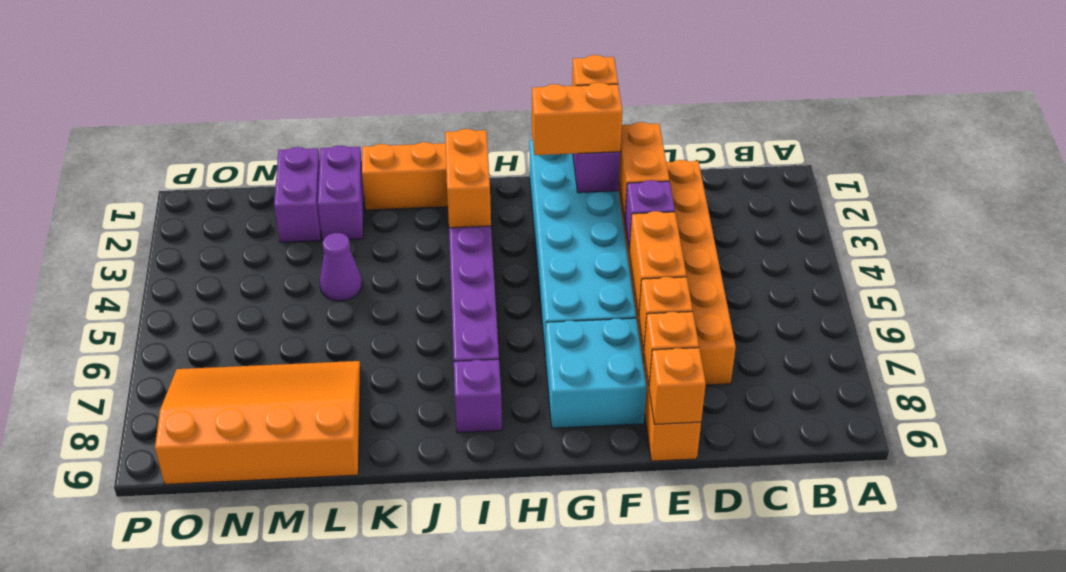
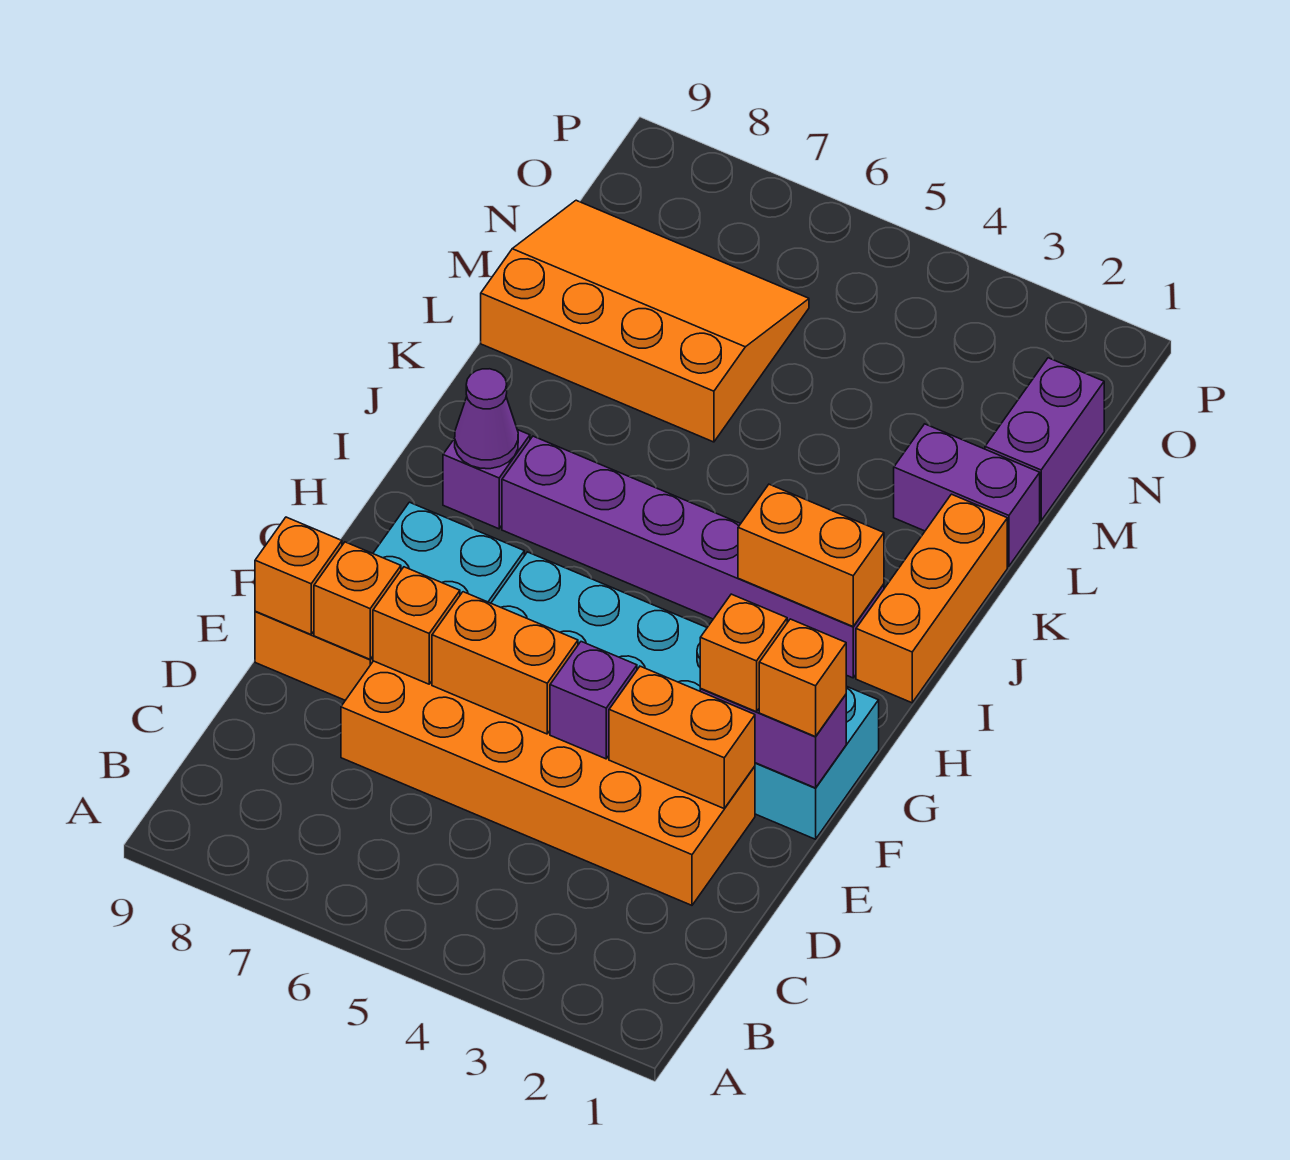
orange 1x2 brick [532,82,622,155] -> orange 1x1 brick [700,594,787,712]
purple 1x1 cone [320,233,362,301] -> purple 1x1 cone moved to [455,369,518,469]
orange 3x4 slope [155,361,361,484] -> orange 3x4 slope turned to [481,200,809,442]
purple 1x2 brick [274,147,321,242] -> purple 1x2 brick turned to [985,358,1104,521]

